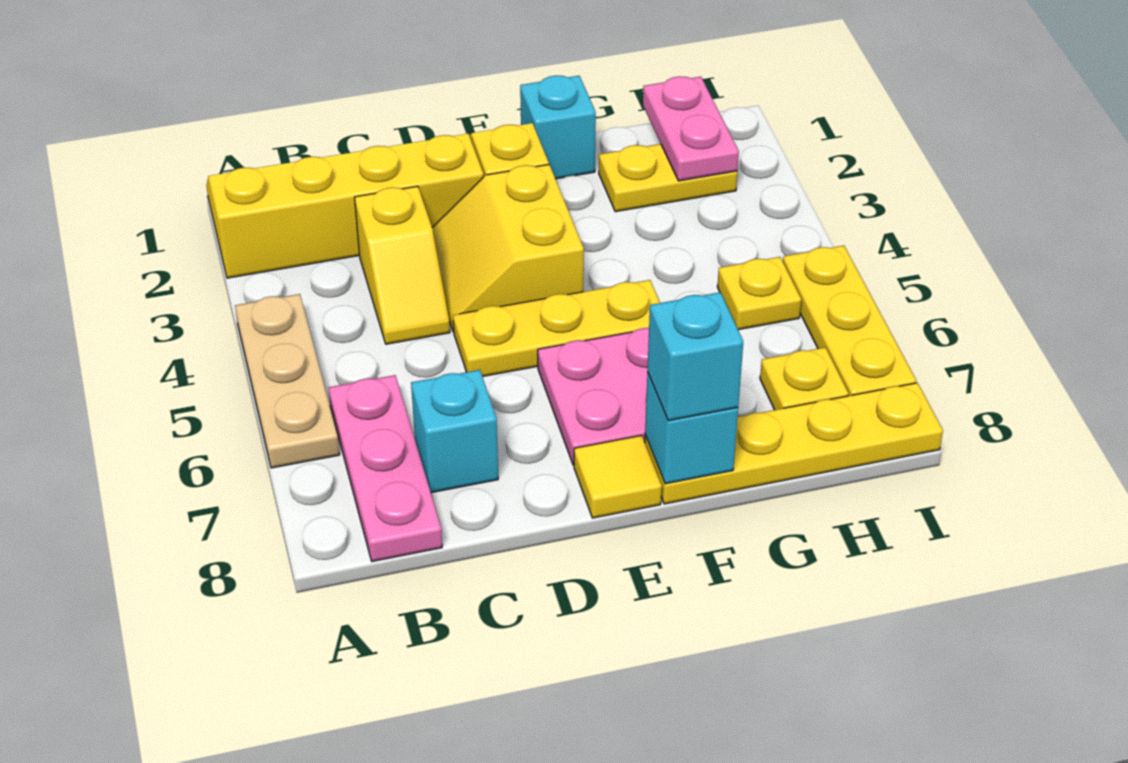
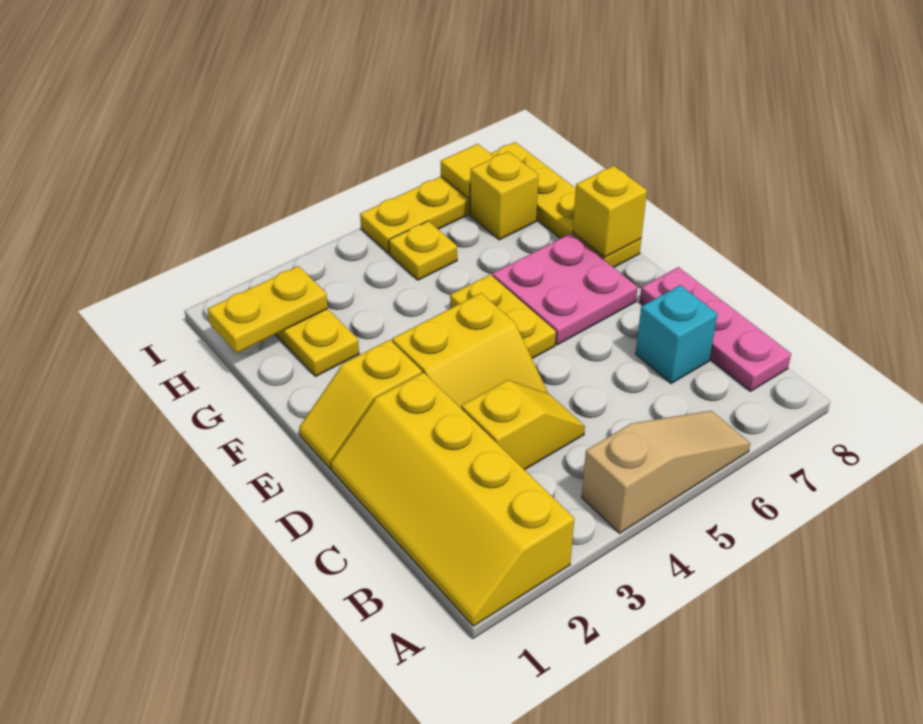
tan 1x3 plate [235,294,340,468] -> tan 1x3 slope [582,411,750,533]
pink 1x3 plate [329,375,442,562] -> pink 1x3 plate turned to [640,267,791,391]
yellow 1x3 plate [453,280,660,377] -> yellow 1x2 plate [450,275,556,359]
yellow 1x1 tile [574,435,662,518] -> yellow 1x1 tile moved to [441,144,494,199]
cyan 1x1 brick [520,75,596,179] -> none
cyan 1x1 brick [645,372,738,484] -> yellow 1x1 brick [573,166,647,257]
cyan 1x1 brick [647,292,743,421] -> none
pink 1x2 plate [643,76,739,181] -> yellow 1x2 plate [208,266,328,353]
yellow 1x1 plate [760,347,849,410] -> yellow 1x1 brick [470,151,538,240]

